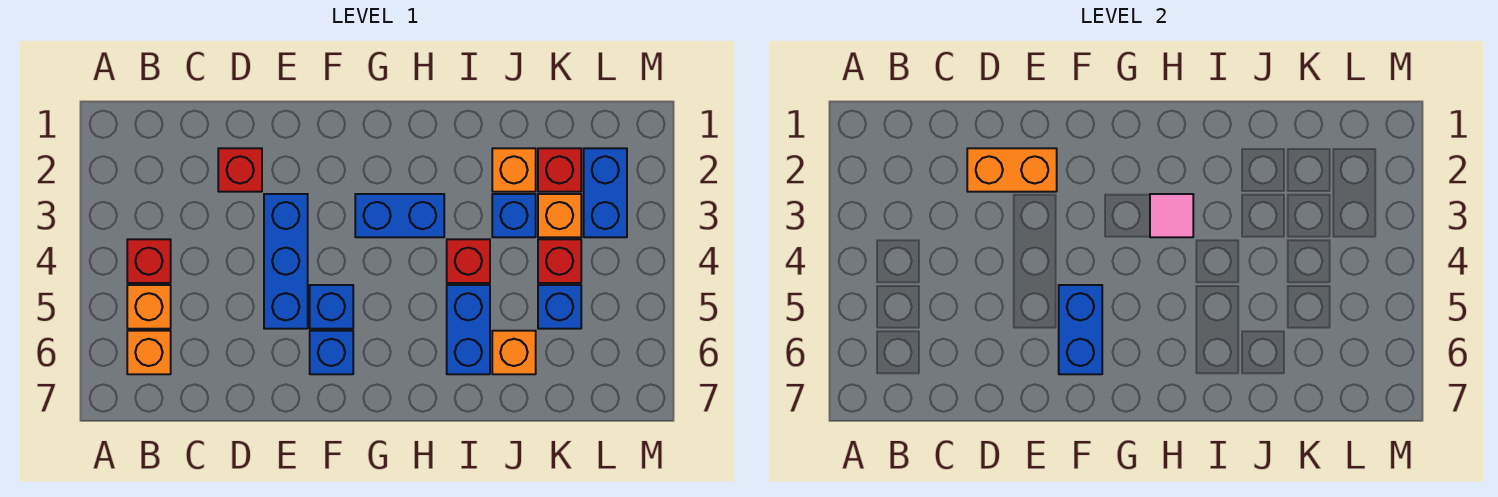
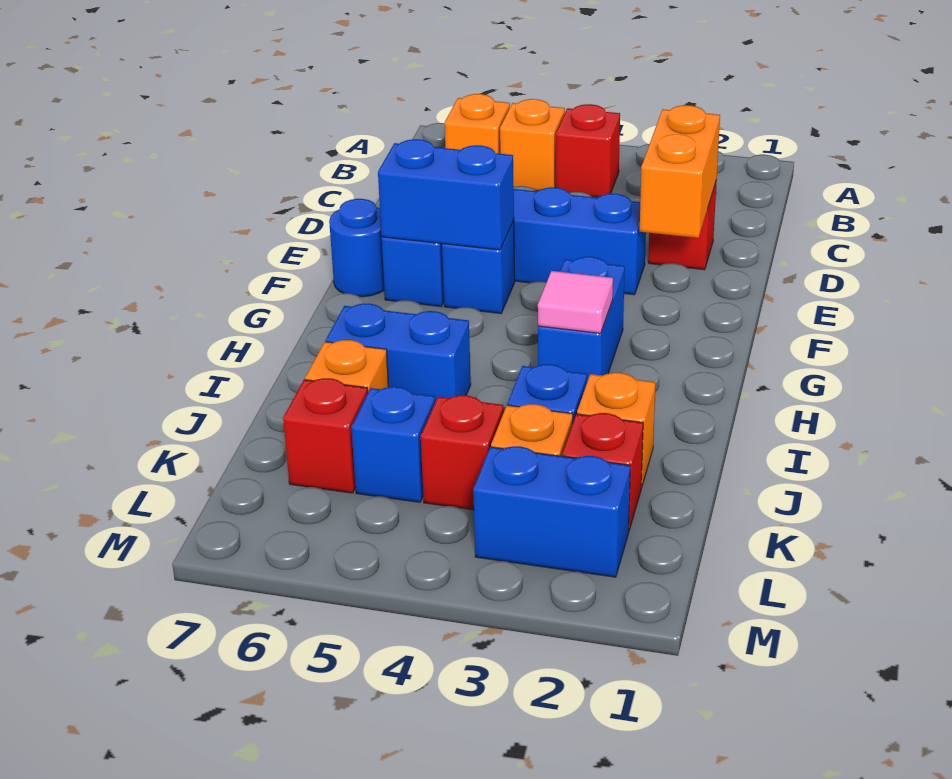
none -> blue 1x1 round brick [329,199,384,297]
red 1x1 brick [447,239,490,283] -> red 1x1 brick moved to [283,378,368,493]

